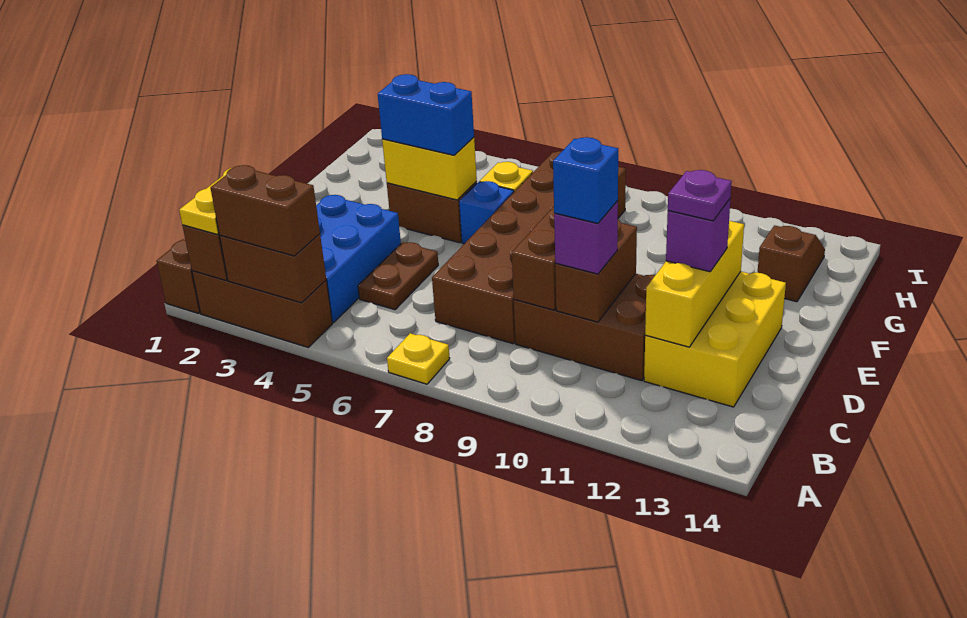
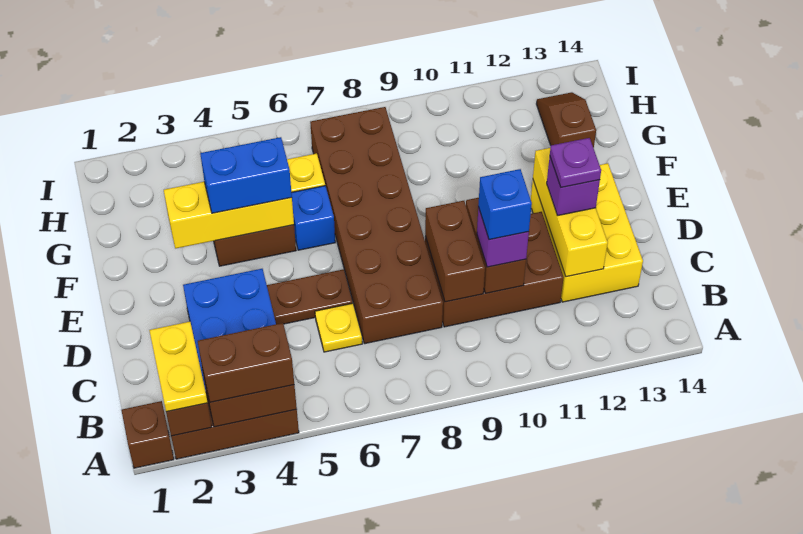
yellow 1x1 plate [387,333,450,384] -> yellow 1x1 plate moved to [315,303,362,352]
brown 1x2 plate [358,242,438,310] -> brown 1x2 plate turned to [267,269,353,324]
yellow 1x2 brick [382,137,477,200] -> yellow 1x3 brick [164,182,294,248]

